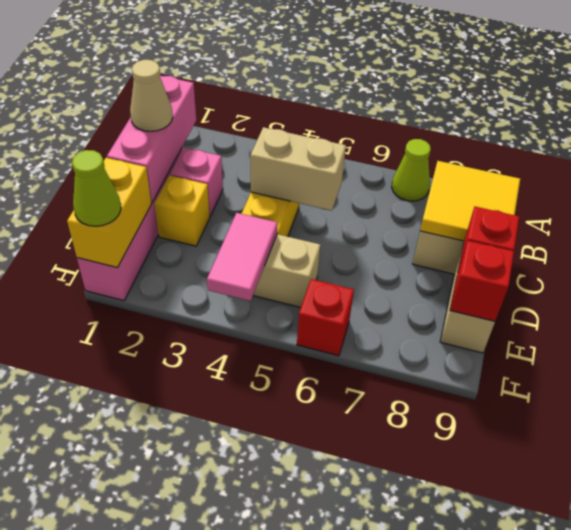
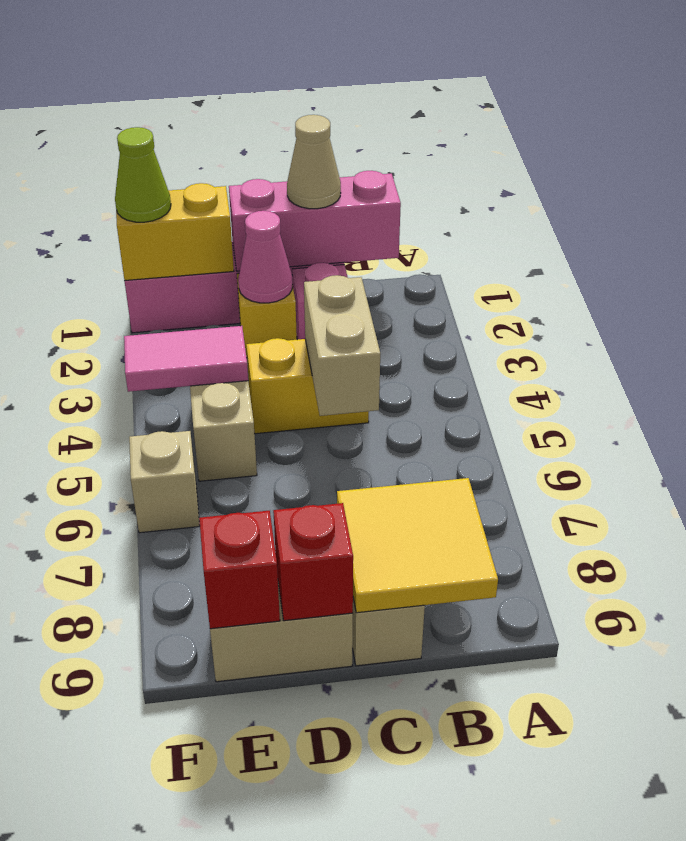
lime 1x1 cone [392,139,431,201] -> none
none -> pink 1x1 cone [238,211,293,303]
red 1x1 brick [297,279,354,356] -> tan 1x1 brick [129,431,200,533]

